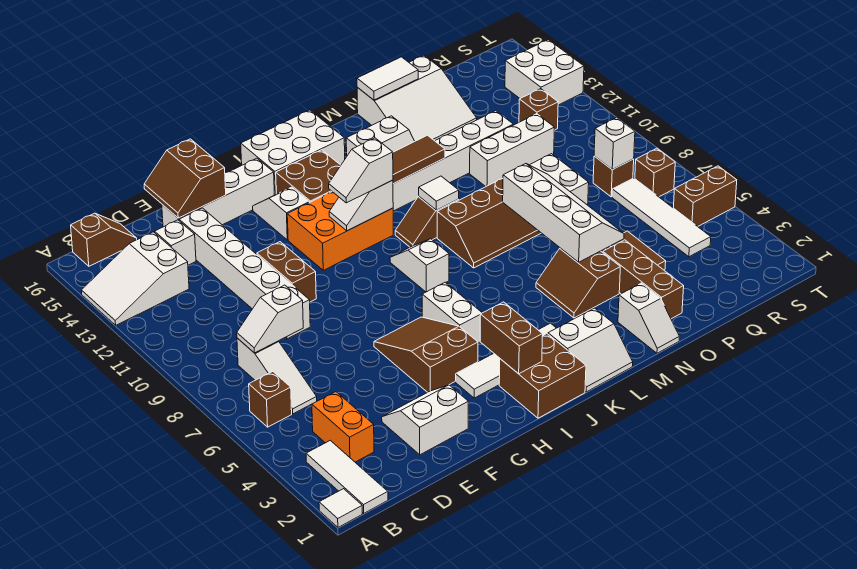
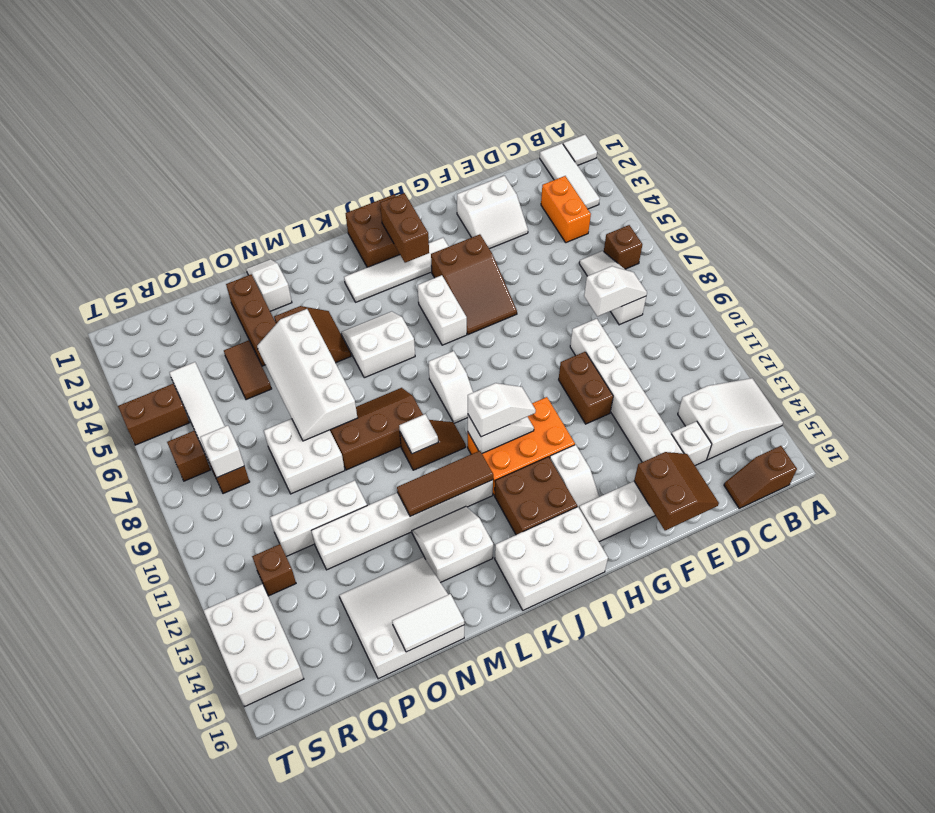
white 2x2 slope [548,308,633,392] -> white 2x2 slope moved to [341,311,415,378]
white 2x2 brick [505,40,584,105] -> white 2x3 brick [203,584,304,706]

